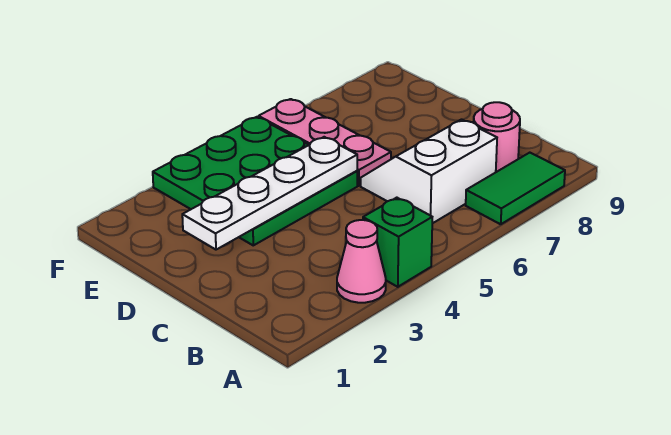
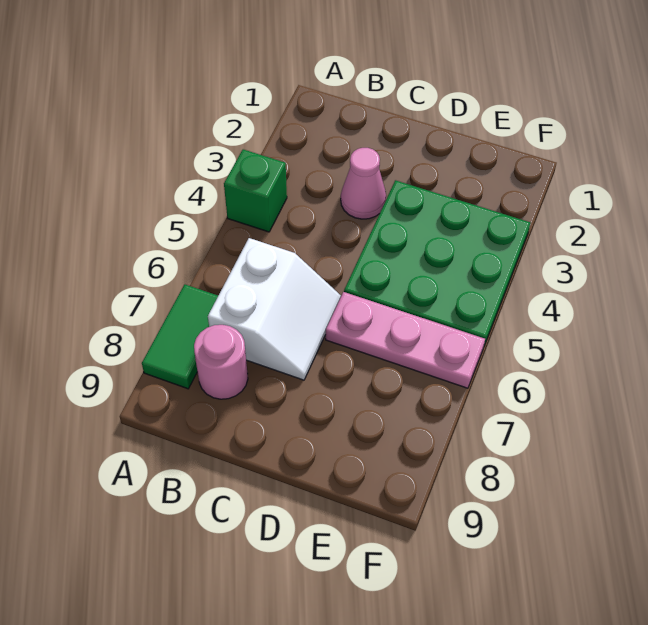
pink 1x1 cone [337,220,386,303] -> pink 1x1 cone moved to [341,148,386,219]
white 1x4 plate [182,137,357,250] -> none

